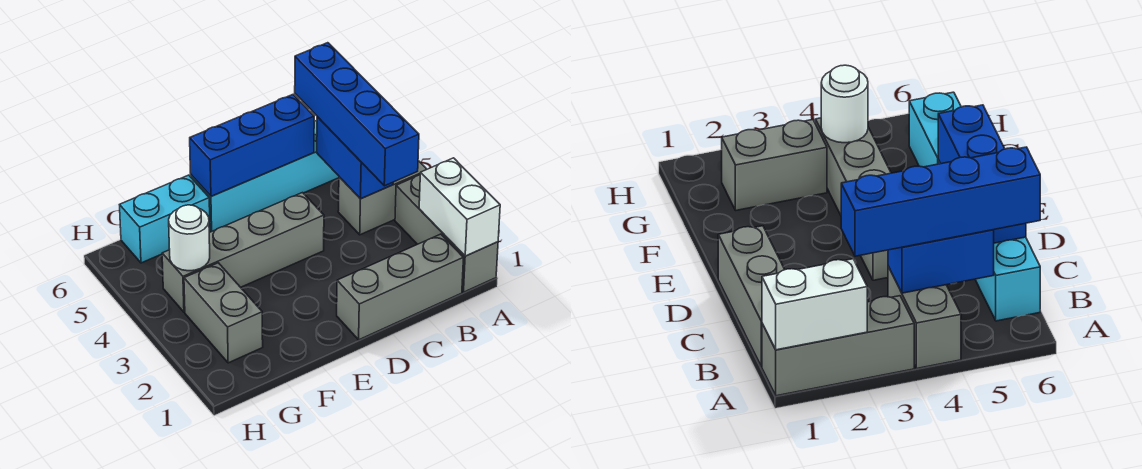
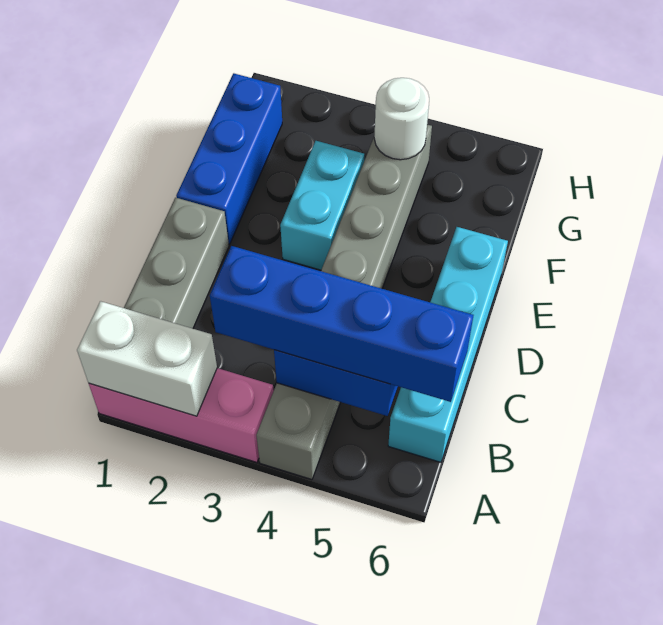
grey 1x3 brick [395,175,498,292] -> pink 1x3 brick [89,368,274,462]
blue 1x3 brick [190,95,314,196] -> blue 1x3 brick moved to [176,73,282,244]
cyan 1x2 brick [120,175,210,263] -> cyan 1x2 brick moved to [280,141,364,270]
grey 1x2 brick [184,263,263,363] -> none

